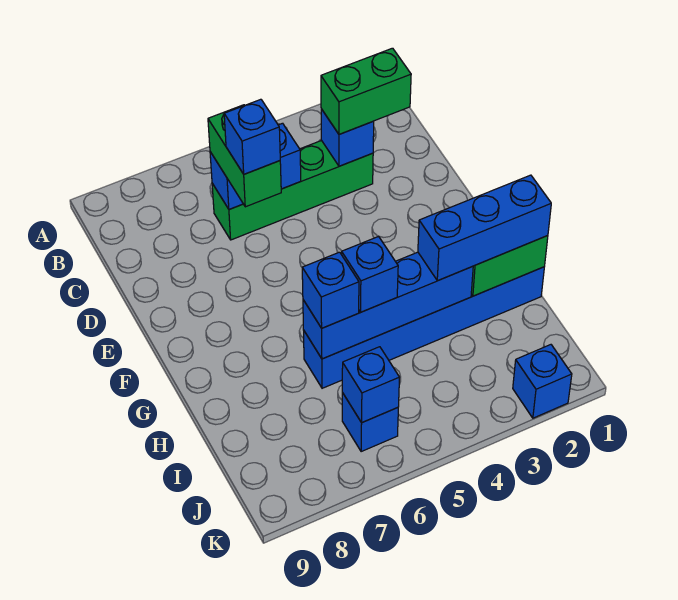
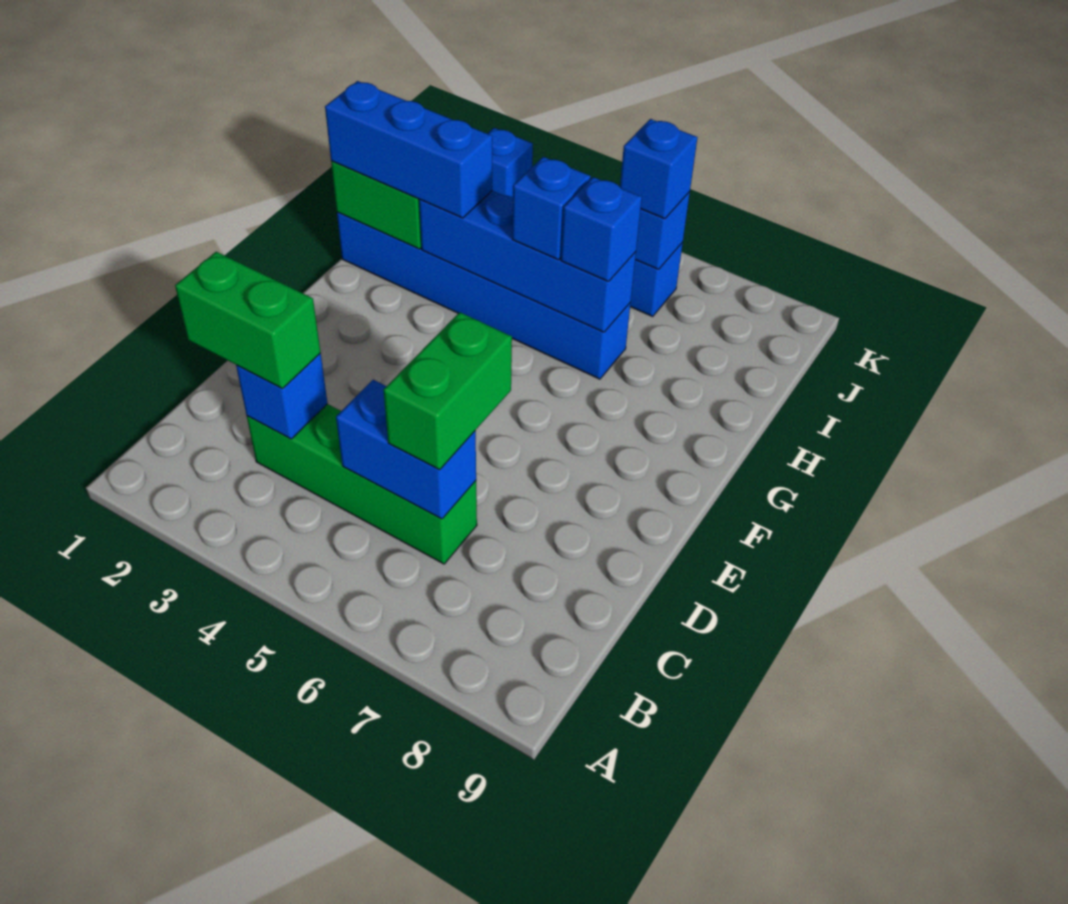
blue 1x1 brick [224,99,280,174] -> blue 1x1 brick moved to [620,119,698,219]

